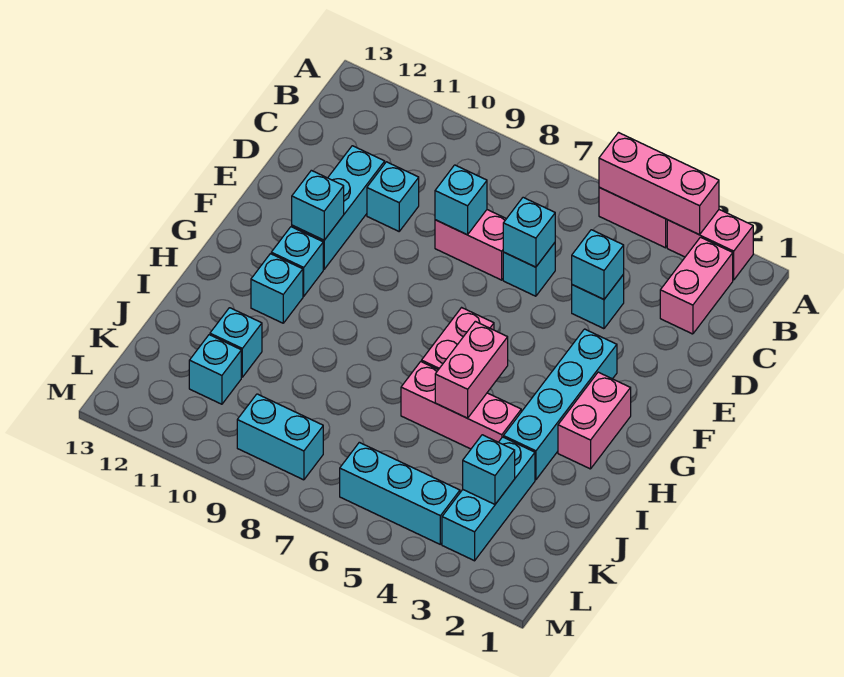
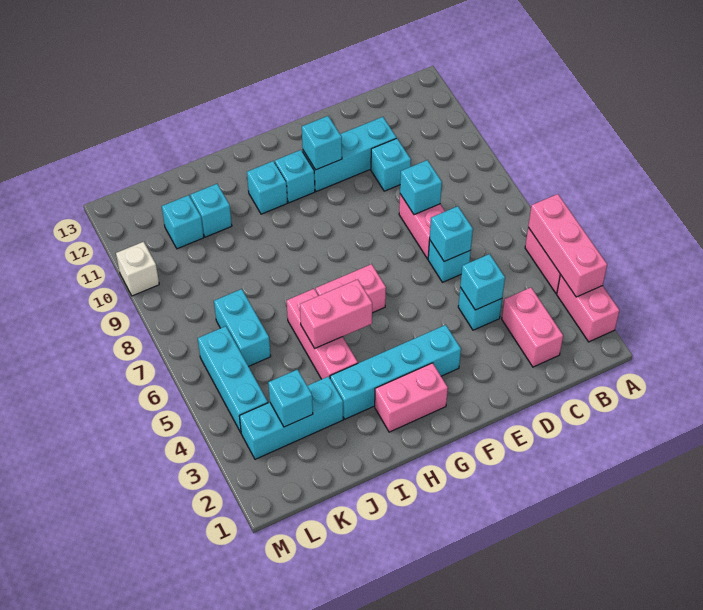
pink 1x2 brick [660,237,733,334] -> pink 1x2 brick turned to [502,288,563,367]
cyan 1x2 brick [237,394,323,480] -> cyan 1x2 brick moved to [214,289,271,366]
none -> white 1x1 brick [116,242,159,296]

